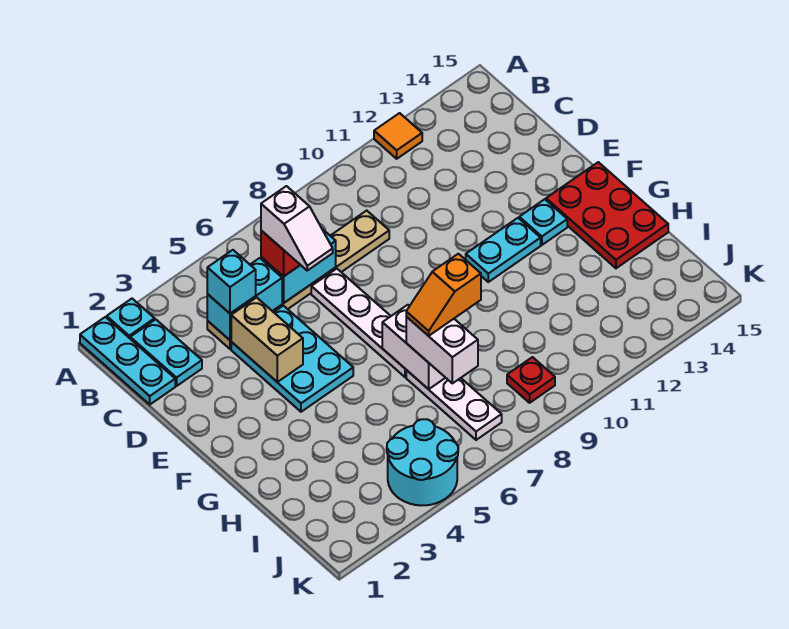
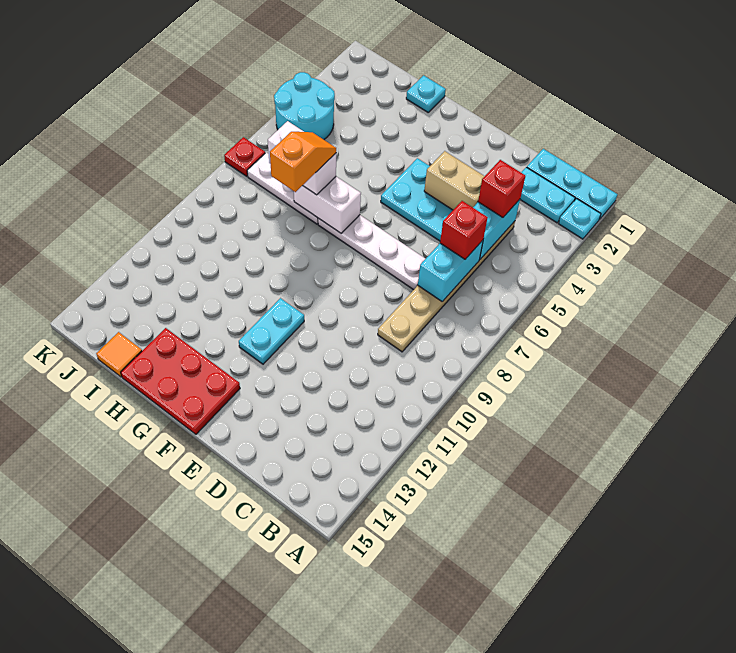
orange 1x1 tile [374,113,422,159] -> orange 1x1 tile moved to [96,332,142,377]
cyan 1x1 brick [207,250,256,313] -> red 1x1 brick [478,160,525,217]
white 1x2 slope [261,186,333,270] -> none
cyan 1x1 plate [519,199,567,245] -> cyan 1x1 plate moved to [406,75,446,112]
red 1x1 plate [507,357,555,403] -> red 1x1 plate moved to [224,137,265,176]

